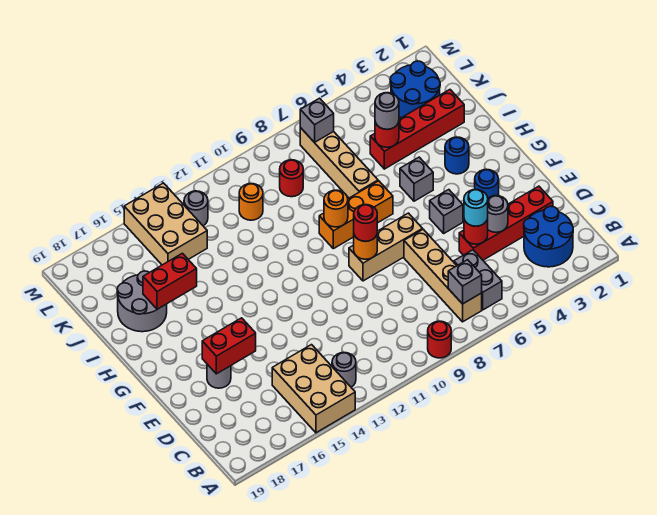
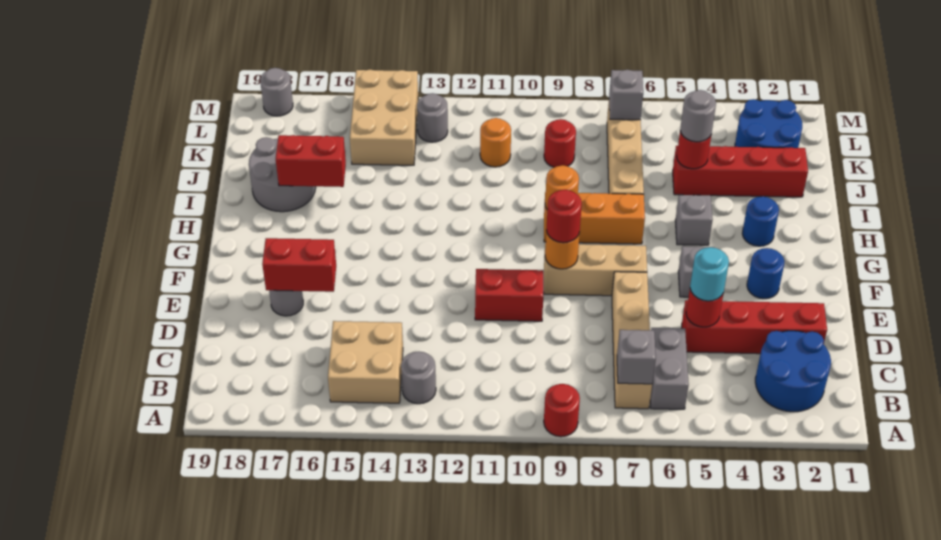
tan 2x3 brick [272,345,355,433] -> tan 2x2 brick [328,321,403,403]
grey 1x1 round brick [487,196,508,232] -> grey 1x1 round brick moved to [260,68,293,116]
none -> red 1x2 brick [475,269,543,321]

